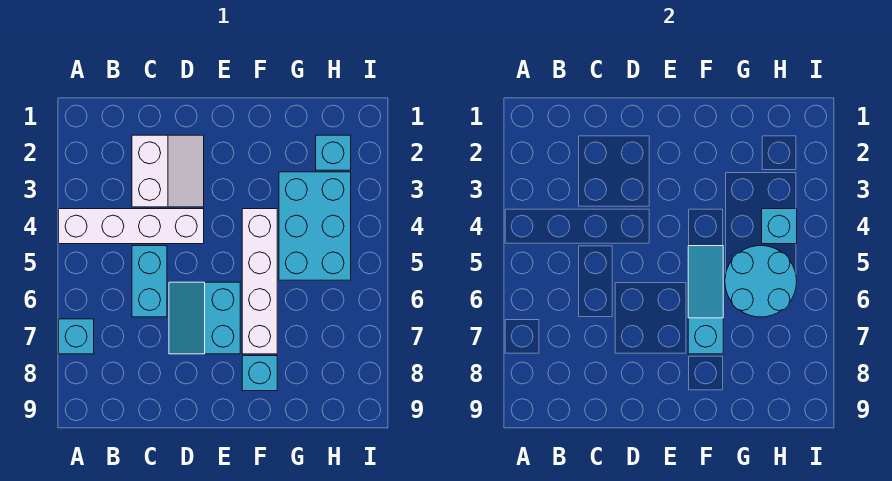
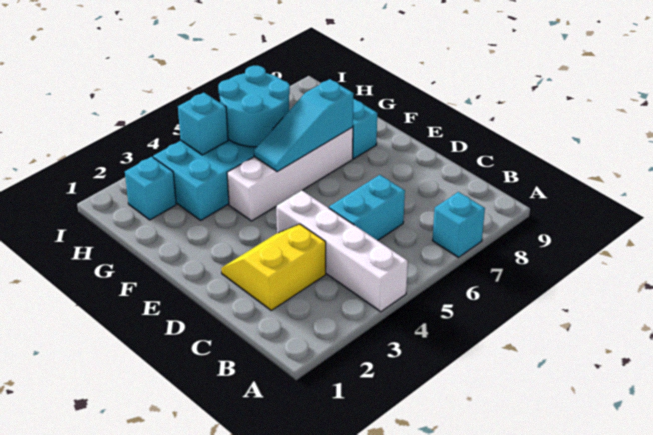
white 2x2 slope [132,135,204,207] -> yellow 2x2 slope [221,224,326,310]
cyan 2x2 slope [169,282,240,354] -> none

